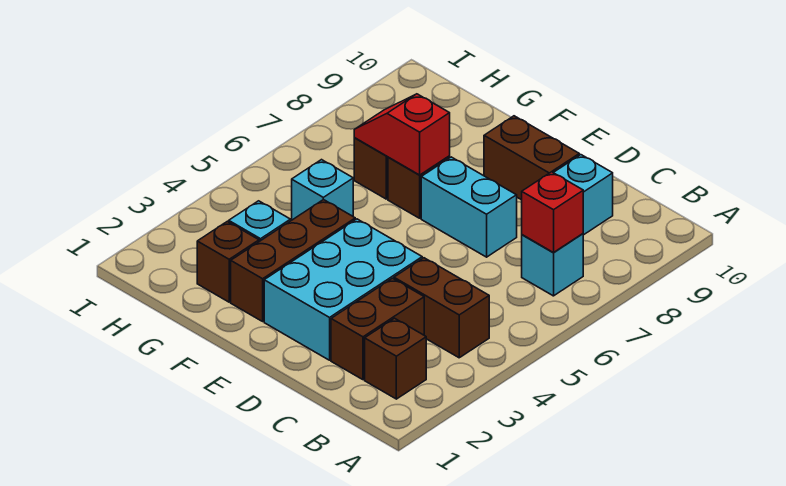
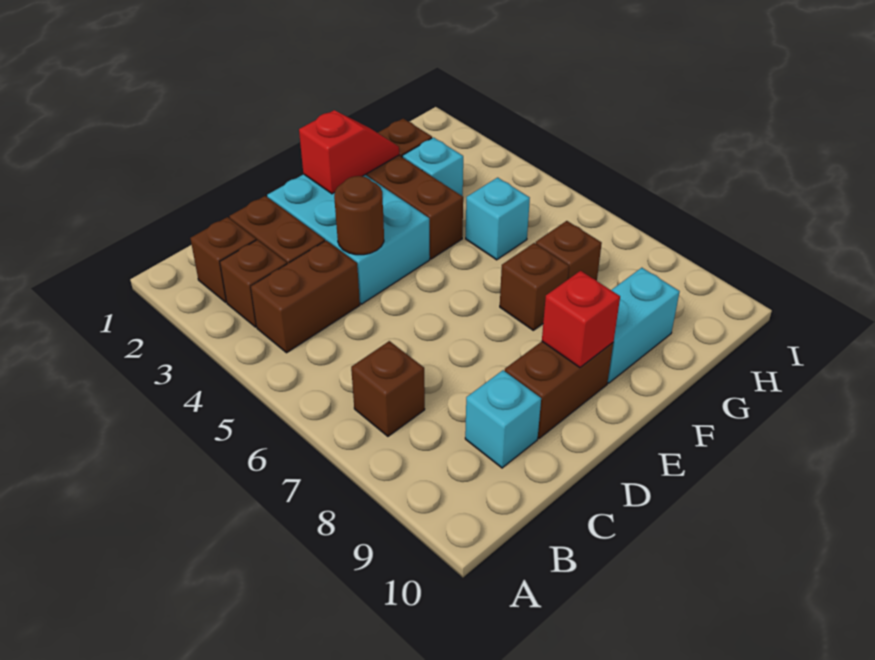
none -> brown 1x1 brick [220,240,287,327]
cyan 1x1 brick [522,234,583,296] -> brown 1x1 brick [351,341,425,436]
red 1x1 brick [522,172,583,253] -> red 1x1 brick moved to [542,271,620,368]
none -> brown 1x1 round brick [334,176,384,255]
cyan 1x2 brick [421,157,517,257] -> cyan 1x2 brick moved to [608,268,680,383]
red 1x2 slope [354,94,450,175] -> red 1x2 slope moved to [299,110,399,194]

